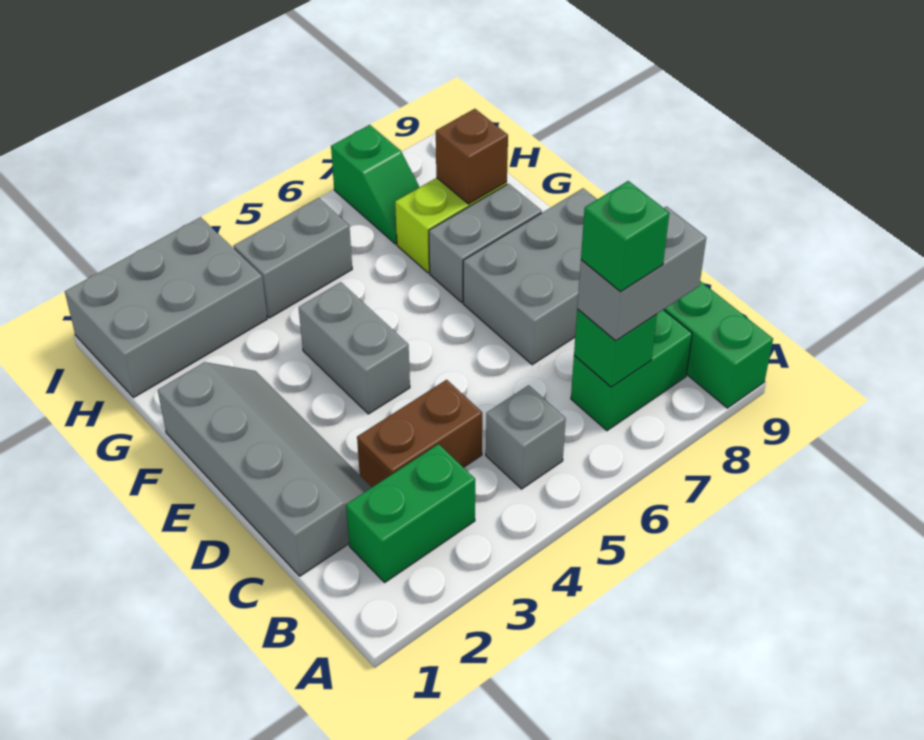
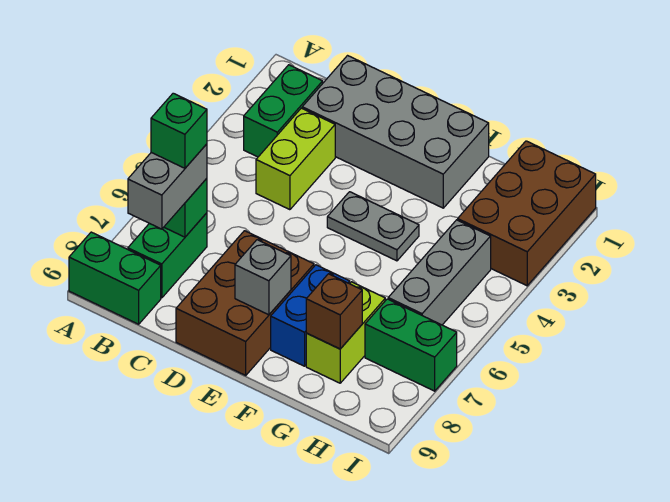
grey 1x1 brick [486,385,566,489] -> grey 1x1 brick moved to [235,240,291,315]
grey 2x4 slope [158,362,372,576] -> grey 2x4 brick [302,56,489,208]
brown 1x2 brick [357,380,482,487] -> lime 1x2 brick [256,108,335,210]
grey 2x3 brick [463,188,597,365] -> brown 2x3 brick [176,231,314,375]
grey 1x2 brick [299,282,410,414] -> grey 1x2 plate [327,192,419,261]
grey 1x2 brick [429,184,542,302] -> blue 1x2 brick [271,265,350,366]
grey 2x3 brick [65,217,267,398] -> brown 2x3 brick [458,141,596,286]
grey 1x2 brick [234,198,352,318] -> grey 1x3 brick [388,220,491,325]
green 1x2 slope [331,125,419,244] -> green 1x2 brick [365,299,457,391]

